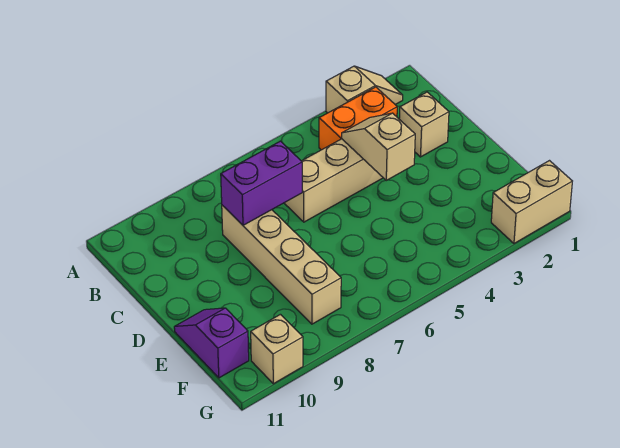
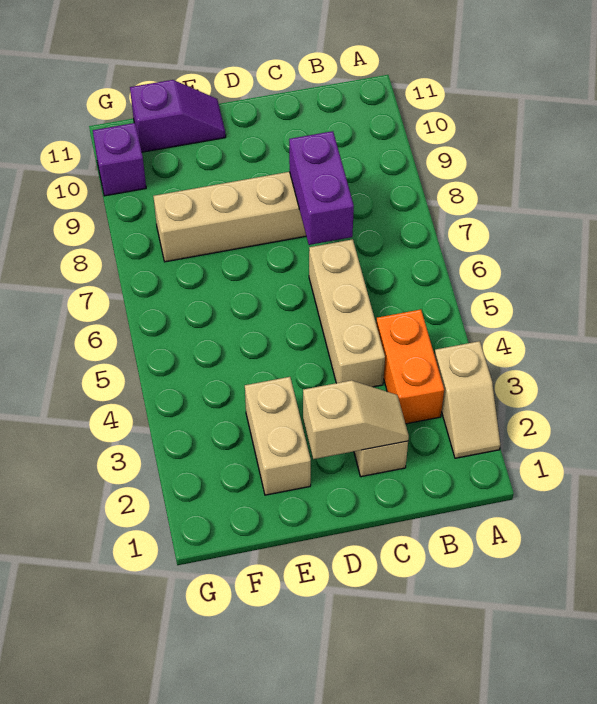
tan 1x2 slope [342,113,415,180] -> tan 1x2 slope moved to [303,380,409,459]
tan 1x2 brick [491,161,572,243] -> tan 1x2 brick moved to [245,377,311,495]
tan 1x1 brick [251,314,303,384] -> purple 1x1 brick [93,123,146,196]

